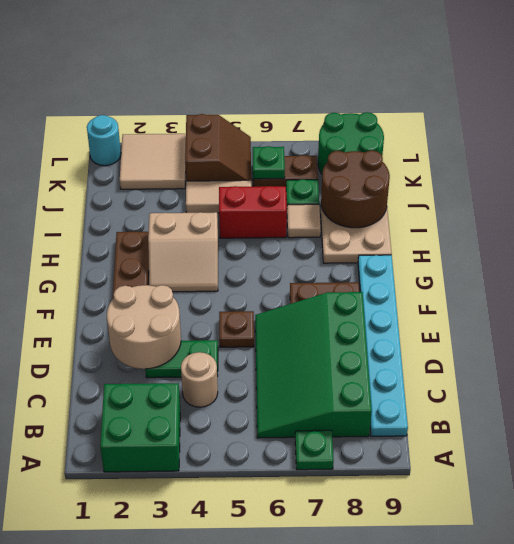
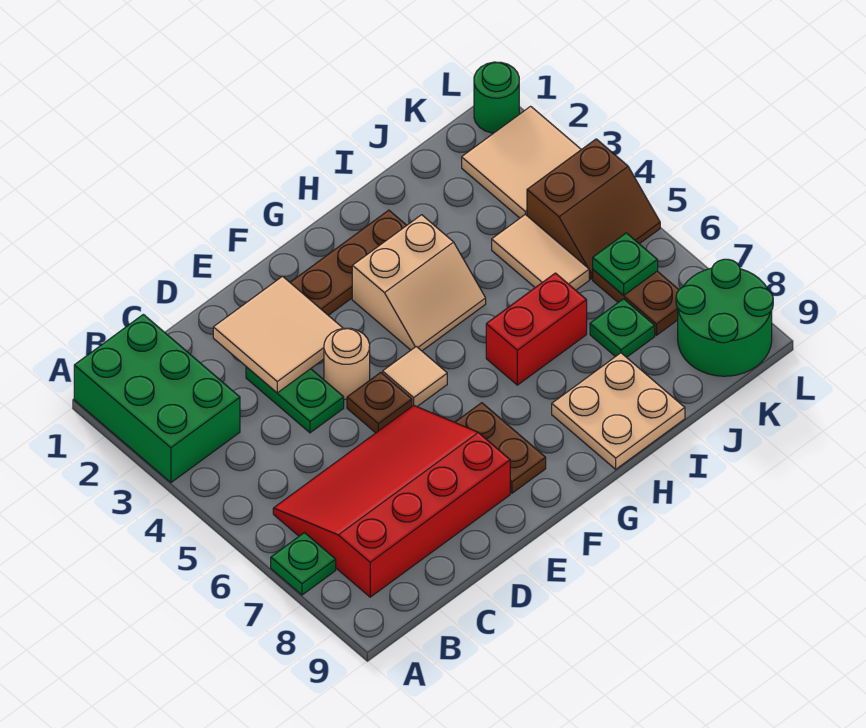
green 2x2 brick [100,383,180,472] -> green 2x3 brick [74,314,240,482]
green 3x4 slope [255,292,372,438] -> red 3x4 slope [273,405,510,597]
cyan 1x6 plate [358,255,408,436] -> none
tan 1x1 round brick [181,352,218,407] -> tan 1x1 round brick moved to [324,328,370,399]
tan 2x2 round brick [107,285,181,369] -> tan 2x2 tile [213,276,343,393]
tan 2x2 slope [148,212,218,292] -> tan 2x2 slope turned to [352,215,486,351]
red 1x2 brick [219,186,287,238] -> red 1x2 brick turned to [486,273,587,385]
tan 1x1 tile [287,204,321,238] -> tan 1x1 tile moved to [383,346,447,407]
brown 2x2 round brick [321,150,390,228] -> none
cyan 1x1 round brick [87,115,121,166] -> green 1x1 round brick [474,62,519,133]

